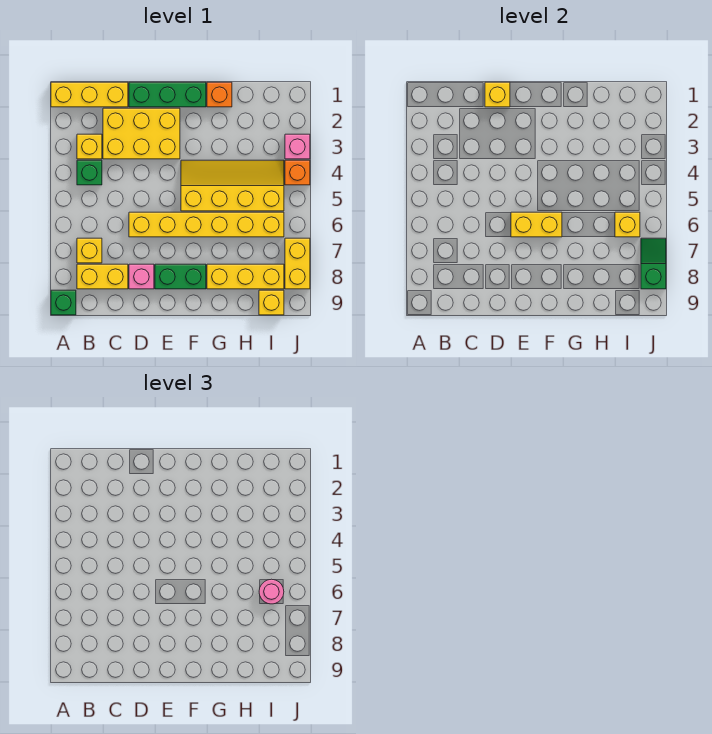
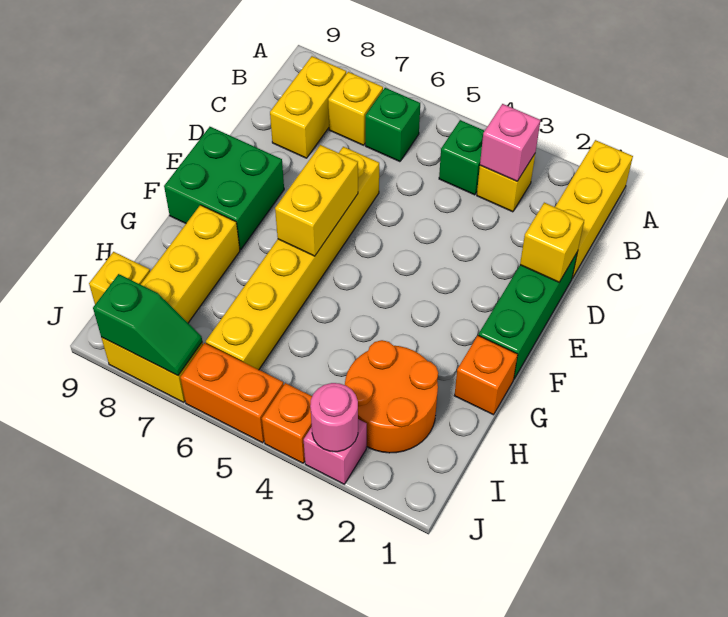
green 1x1 brick [51,290,76,315] -> green 1x1 brick moved to [365,88,420,162]
yellow 2x3 brick [103,108,180,159] -> none
pink 1x1 brick [129,264,154,289] -> pink 1x1 brick moved to [480,104,540,181]
green 1x2 brick [155,264,206,289] -> green 2x2 brick [164,127,284,250]
yellow 2x4 slope [181,160,284,211] -> none
none -> orange 2x2 round brick [345,340,438,453]
yellow 1x1 brick [615,212,640,237] -> none
pink 1x1 round brick [259,579,284,604] -> pink 1x1 round brick moved to [310,383,358,452]
none -> orange 1x2 brick [180,343,284,443]

